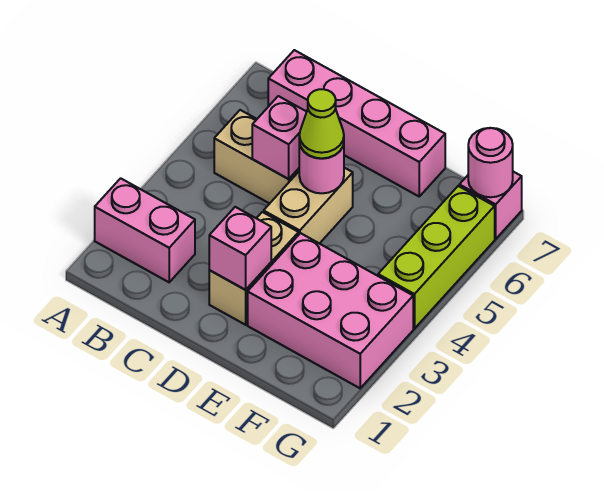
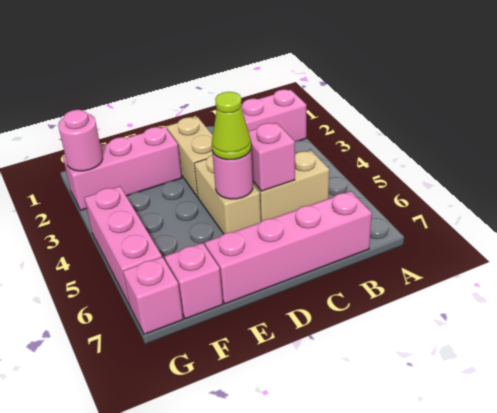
pink 1x1 brick [209,207,271,290] -> pink 1x1 brick moved to [165,243,223,319]
pink 2x3 brick [248,233,413,388] -> pink 1x3 brick [63,127,182,210]
lime 1x3 brick [378,186,495,329] -> pink 1x3 brick [85,186,162,306]
pink 1x1 round brick [468,128,513,197] -> pink 1x1 round brick moved to [58,110,103,171]

